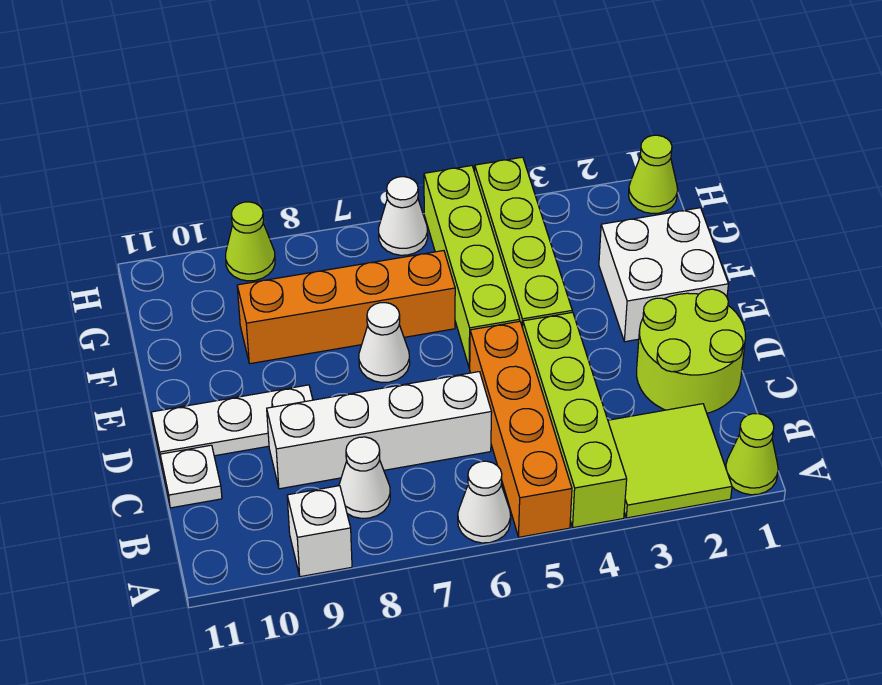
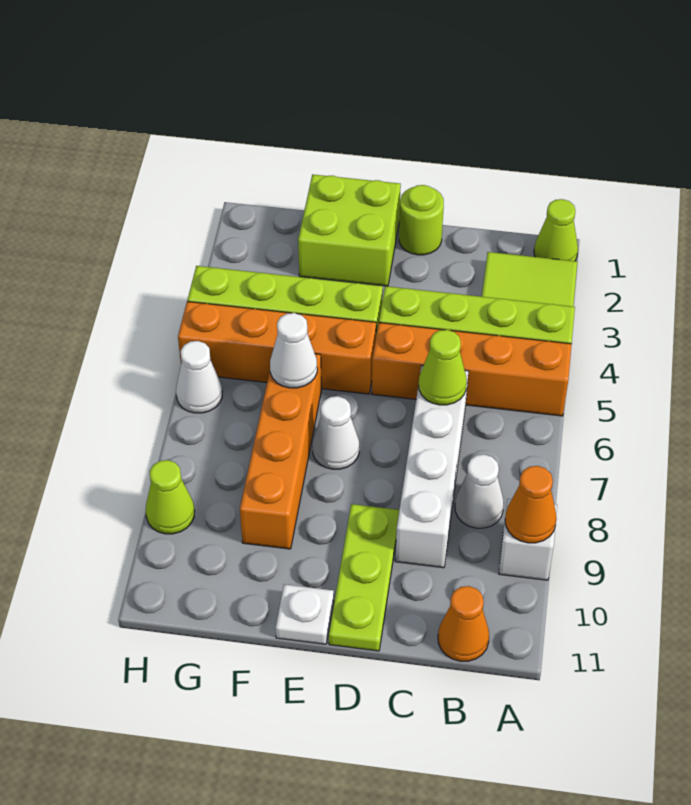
white 1x1 cone [458,461,511,543] -> white 1x1 cone moved to [270,313,317,388]
none -> orange 1x1 cone [505,466,557,543]
none -> orange 1x1 cone [438,586,489,661]
lime 2x2 round brick [637,289,746,413] -> lime 1x1 round brick [399,185,444,255]
white 1x1 plate [160,445,222,508] -> white 1x1 plate moved to [276,584,334,644]
white 1x3 plate [151,385,313,462] -> lime 1x3 plate [329,504,399,651]
white 2x2 brick [599,208,728,342] -> lime 2x2 brick [298,174,401,286]
lime 1x4 brick [424,166,520,368] -> orange 1x4 brick [178,301,376,394]
lime 1x1 cone [629,135,678,214] -> lime 1x1 cone moved to [419,330,467,405]

